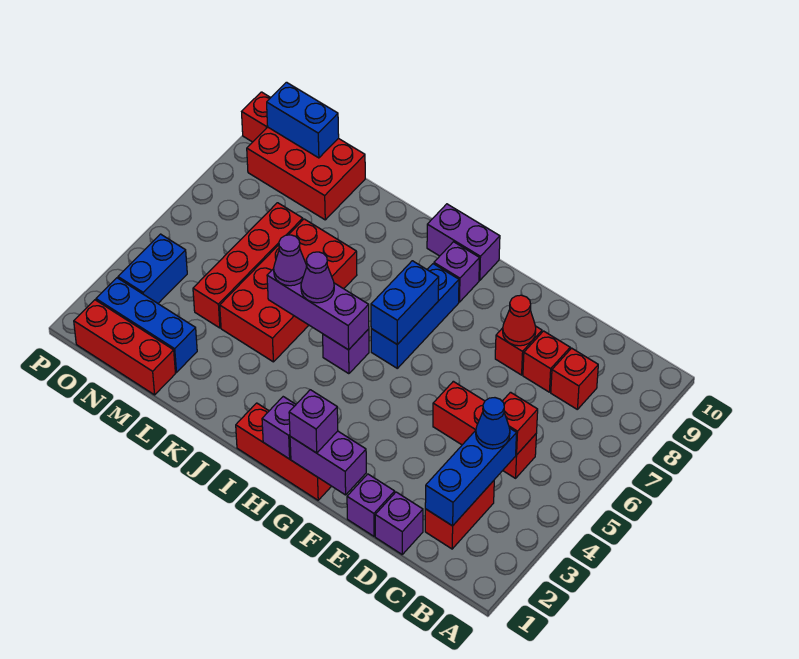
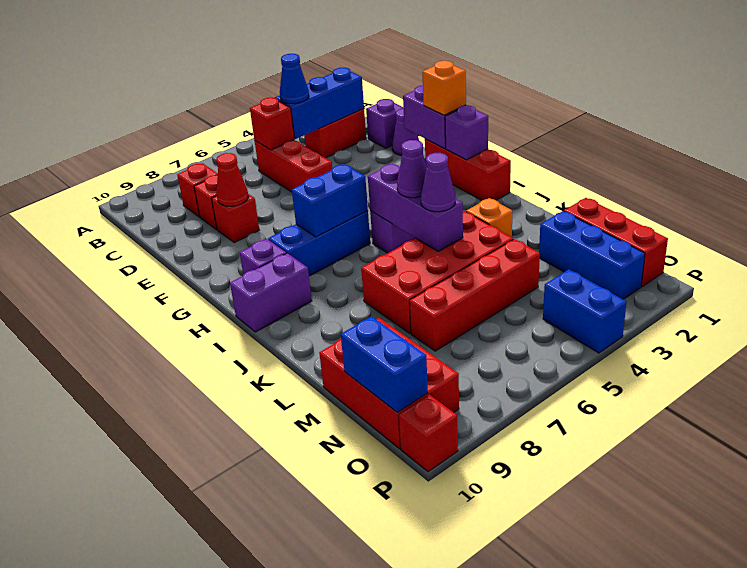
purple 1x1 brick [347,474,395,536] -> purple 1x1 cone [392,108,419,155]
purple 1x1 brick [289,390,338,453] -> orange 1x1 brick [423,61,466,115]
purple 1x2 brick [427,204,500,280] -> purple 1x2 brick turned to [230,253,312,332]
none -> orange 1x1 brick [466,198,512,237]
blue 1x2 brick [118,234,187,303] -> blue 1x2 brick turned to [543,269,627,353]

